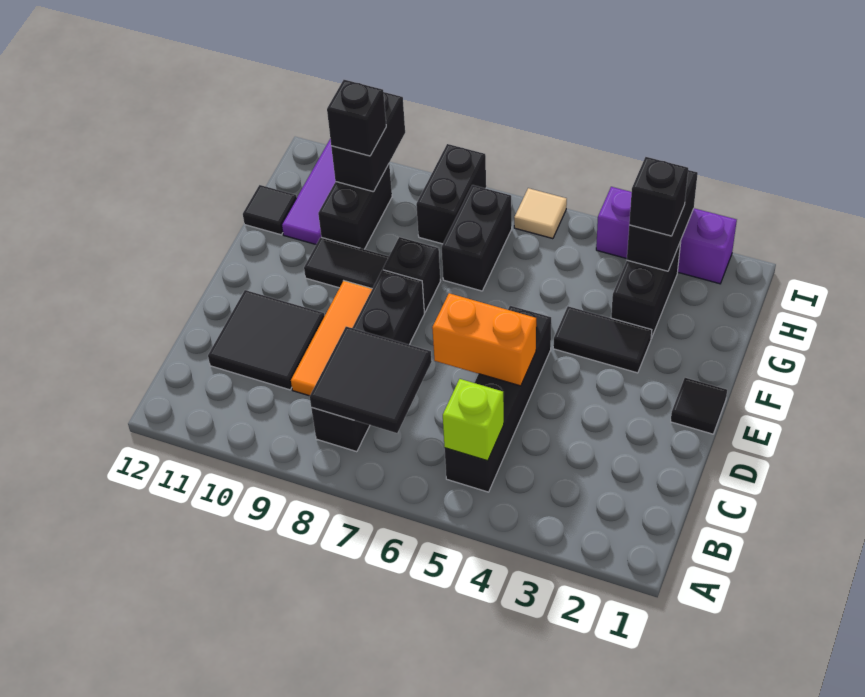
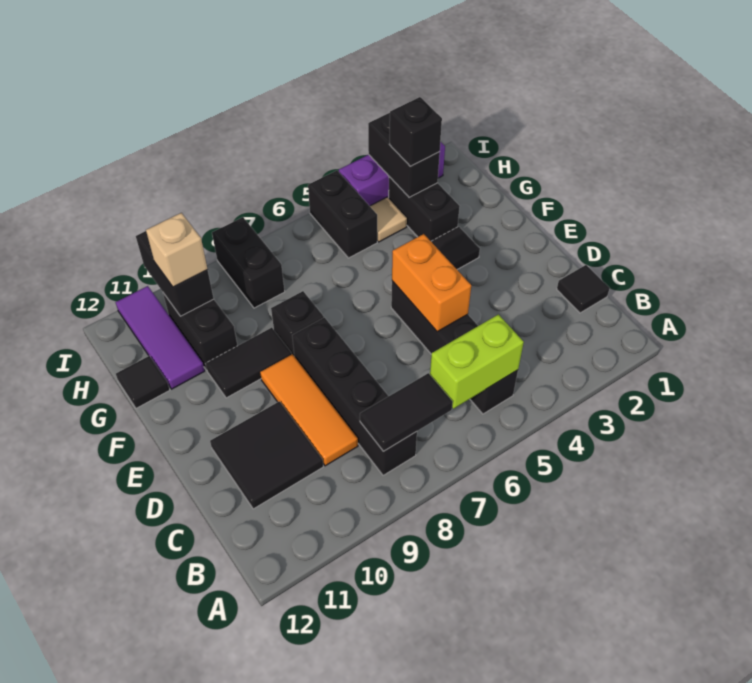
lime 1x1 brick [443,379,504,461] -> lime 1x2 brick [430,314,524,409]
black 2x2 tile [310,327,432,433] -> black 1x2 tile [360,373,453,451]
orange 1x2 brick [432,293,536,386] -> orange 1x2 brick turned to [392,234,471,332]
black 1x1 tile [671,378,727,434] -> black 1x1 tile moved to [557,265,610,313]
black 1x2 brick [442,185,512,291] -> black 1x2 brick moved to [308,171,377,258]
black 1x1 brick [327,80,386,156] -> tan 1x1 brick [146,213,208,287]
tan 1x1 tile [514,188,567,239] -> tan 1x1 tile moved to [370,197,407,242]

